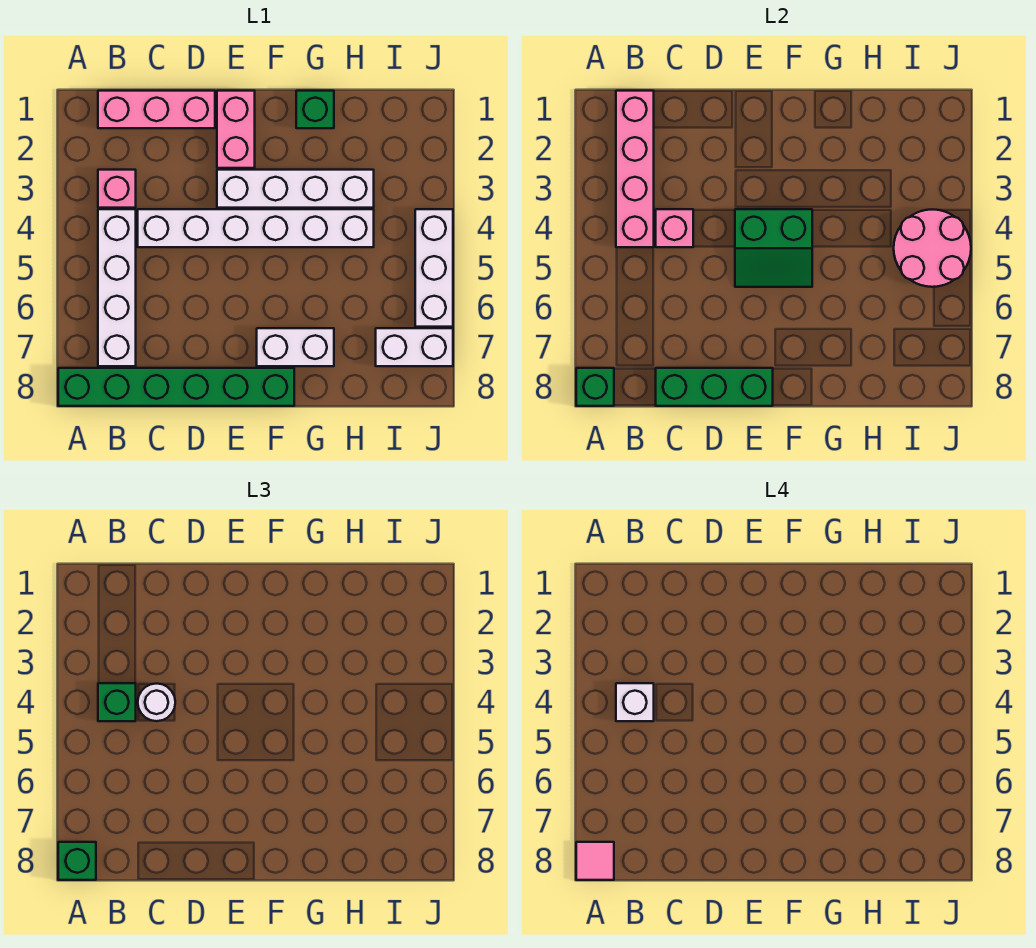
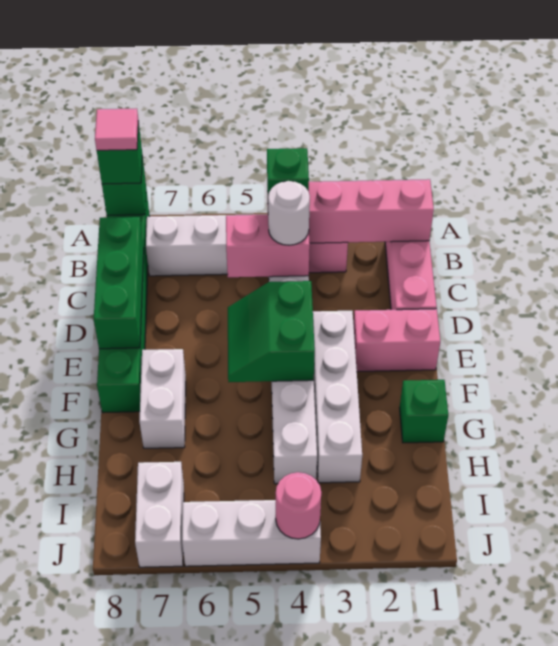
white 1x1 brick [616,683,654,721] -> none
pink 1x1 brick [656,209,693,247] -> pink 1x2 brick [226,214,310,277]
pink 2x2 round brick [894,209,971,287] -> pink 1x1 round brick [276,472,321,539]

